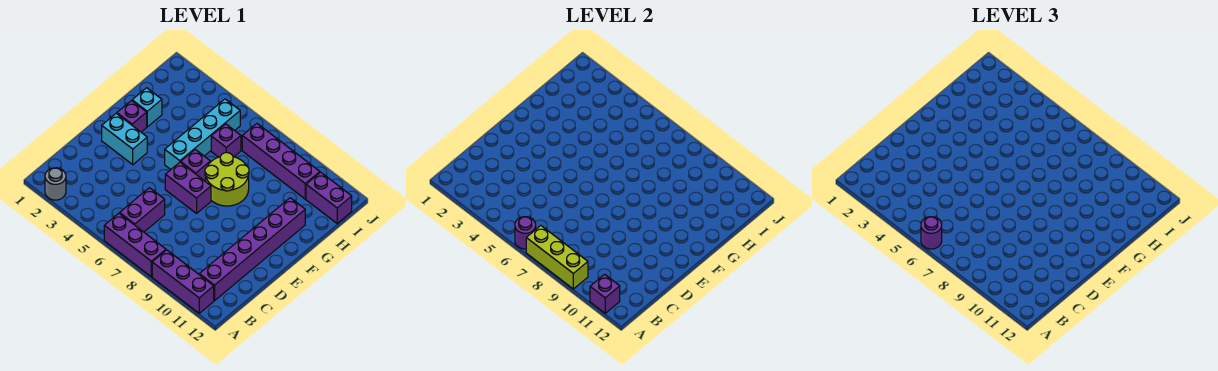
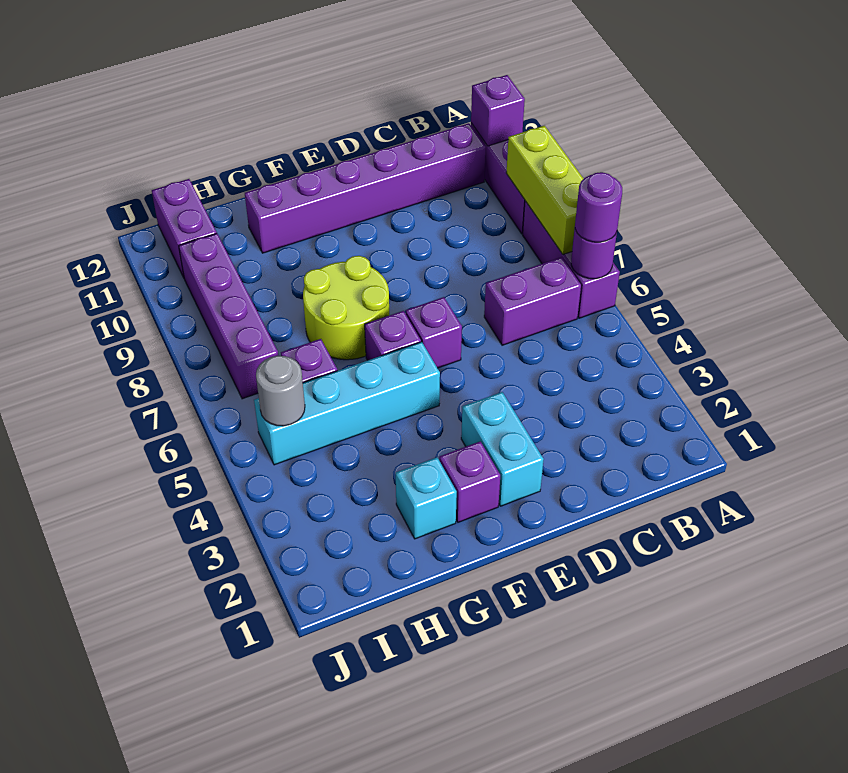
grey 1x1 round brick [45,168,66,200] -> grey 1x1 round brick moved to [256,356,305,426]
purple 1x2 brick [165,162,211,213] -> purple 1x1 brick [406,297,462,368]

